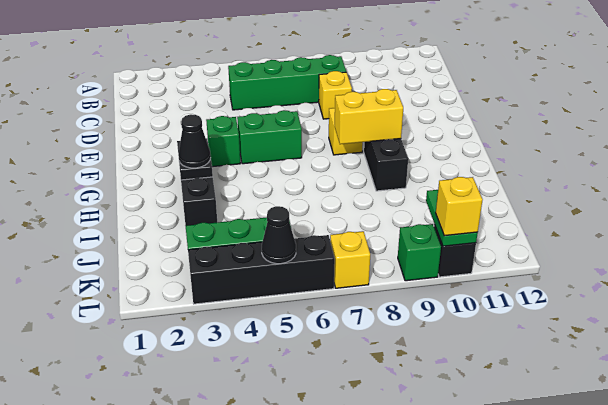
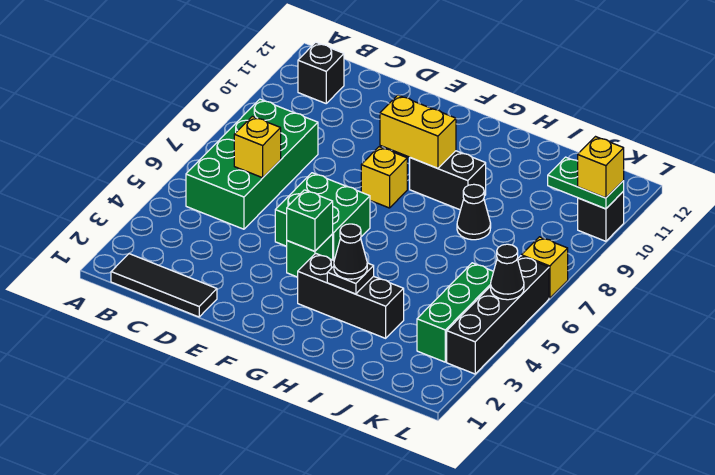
none -> black 1x3 tile [111,254,217,317]
none -> black 1x1 brick [298,42,344,103]
green 1x4 brick [228,55,346,110] -> green 2x4 brick [186,99,318,229]
yellow 1x1 brick [319,71,352,119] -> yellow 1x1 brick moved to [234,116,281,178]
green 1x2 brick [237,110,302,164] -> green 2x2 brick [275,173,370,260]
yellow 1x2 brick [335,89,403,144] -> yellow 1x2 brick turned to [380,95,456,168]
none -> black 1x1 cone [457,184,491,240]
green 1x1 brick [398,224,441,281] -> green 1x1 brick moved to [287,190,333,251]

